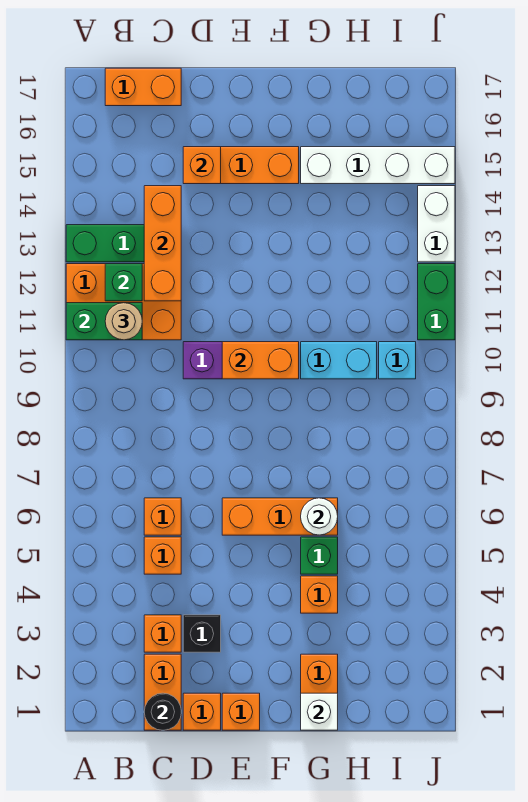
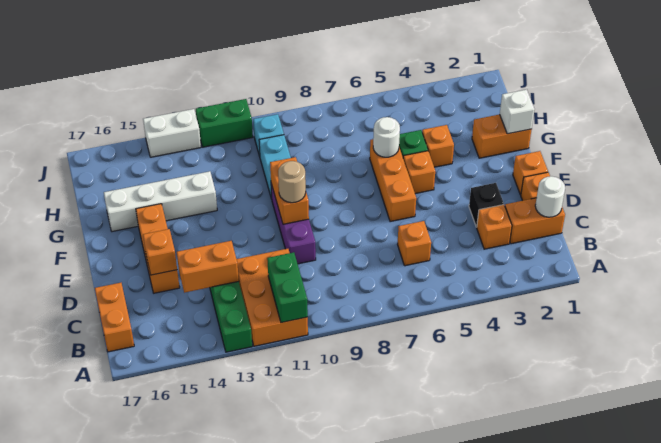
tan 1x1 round brick [105,303,142,340] -> tan 1x1 round brick moved to [278,161,306,203]
green 1x1 brick [105,264,142,301] -> none
black 1x1 round brick [144,693,181,730] -> white 1x1 round brick [535,176,565,217]
orange 1x1 brick [144,537,181,574] -> orange 1x1 brick moved to [403,151,435,194]
orange 1x3 brick [144,186,181,301] -> orange 1x2 brick [177,241,239,293]
white 1x4 brick [301,147,455,184] -> white 1x4 brick turned to [104,171,217,232]

